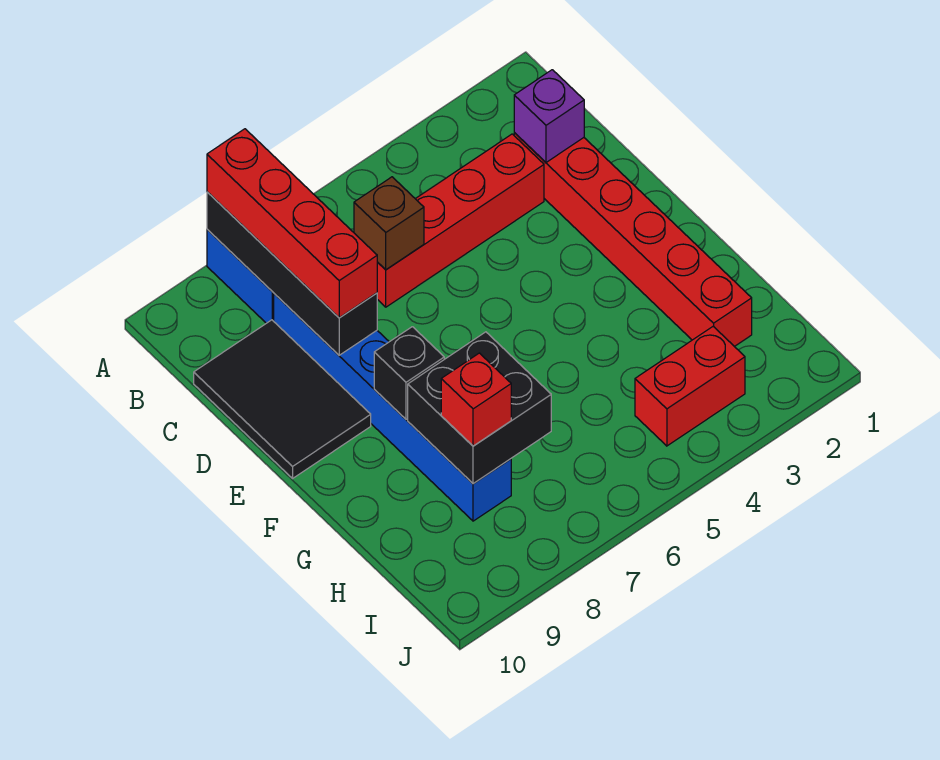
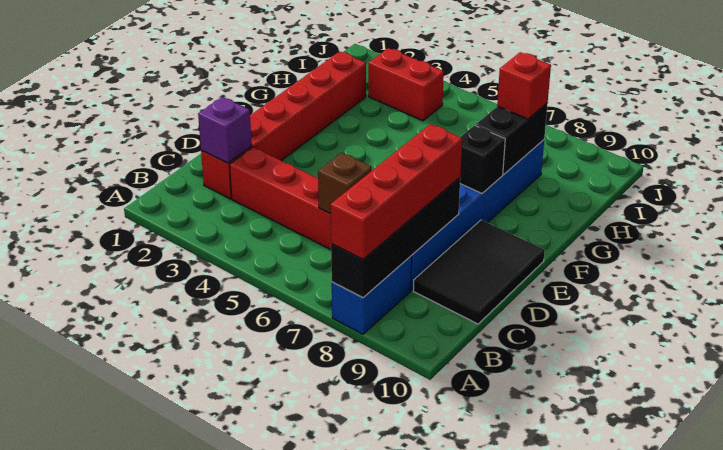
black 2x2 brick [408,332,551,484] -> black 1x2 brick [475,103,548,174]

